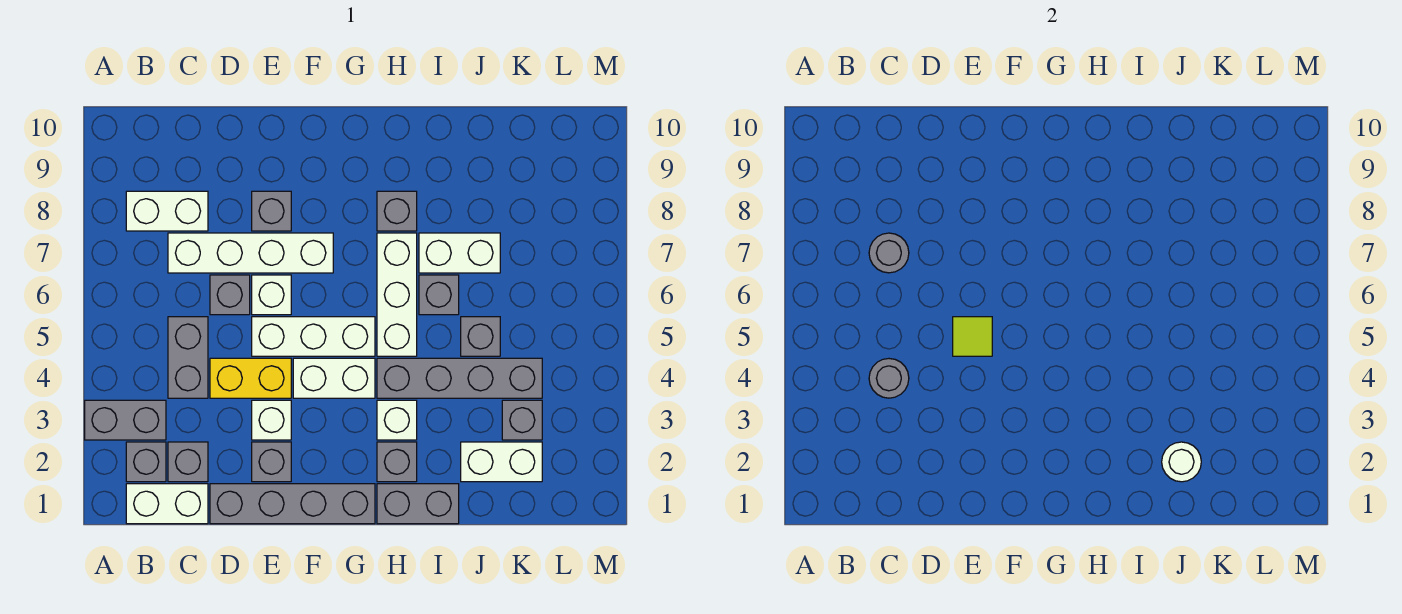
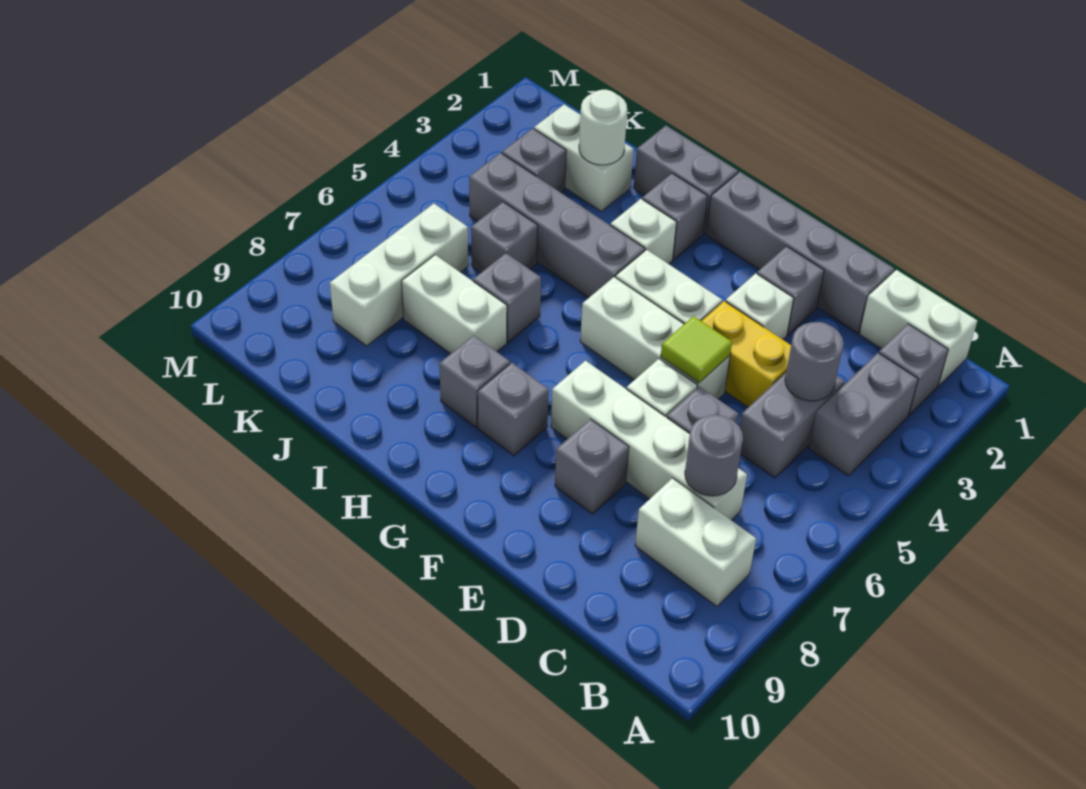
grey 1x2 brick [85,400,166,440] -> grey 1x2 brick turned to [809,353,918,476]
grey 1x1 brick [168,442,208,482] -> grey 1x1 brick moved to [478,363,549,456]
white 1x3 brick [377,233,417,356] -> white 1x3 brick moved to [330,204,468,346]

